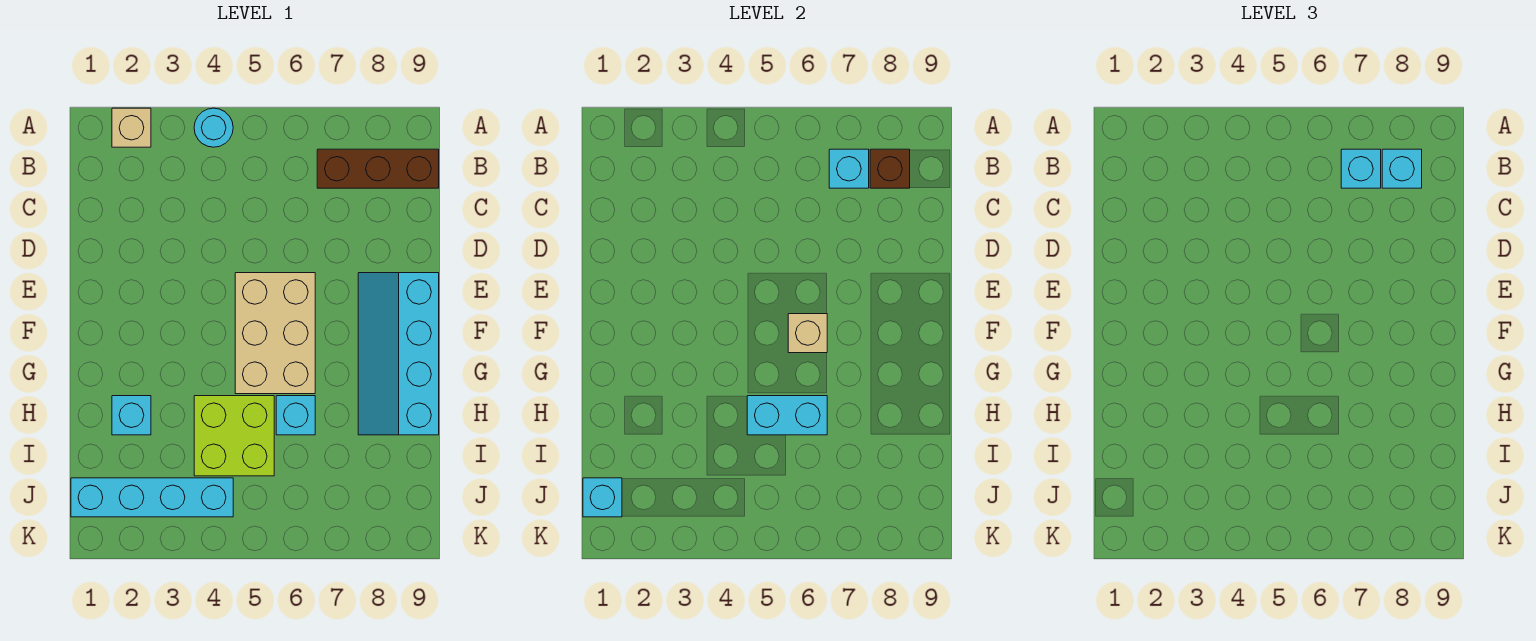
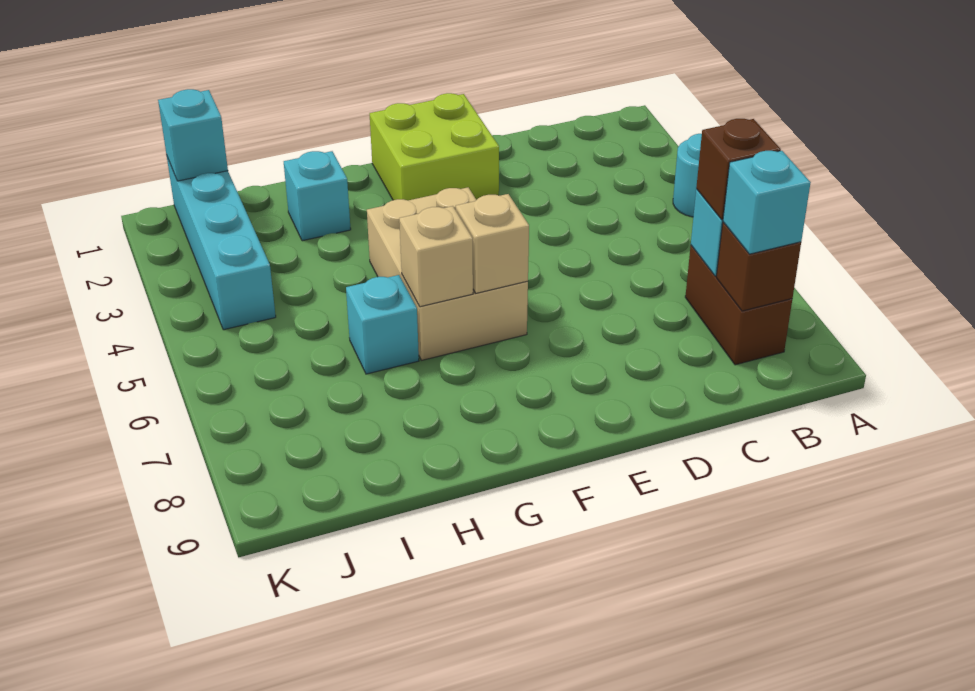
tan 1x1 brick [112,108,151,147] -> tan 1x1 brick moved to [399,206,473,307]
brown 1x3 brick [317,149,439,188] -> brown 1x2 brick [685,246,792,365]
cyan 1x1 brick [1341,149,1381,188] -> brown 1x1 brick [696,119,781,220]
tan 2x3 brick [235,273,315,394] -> tan 2x3 brick turned to [367,187,528,360]
cyan 2x4 slope [358,273,439,435] -> none
lime 2x2 brick [194,396,274,476] -> lime 2x2 brick moved to [370,93,499,200]
cyan 1x2 brick [747,396,827,435] -> none

